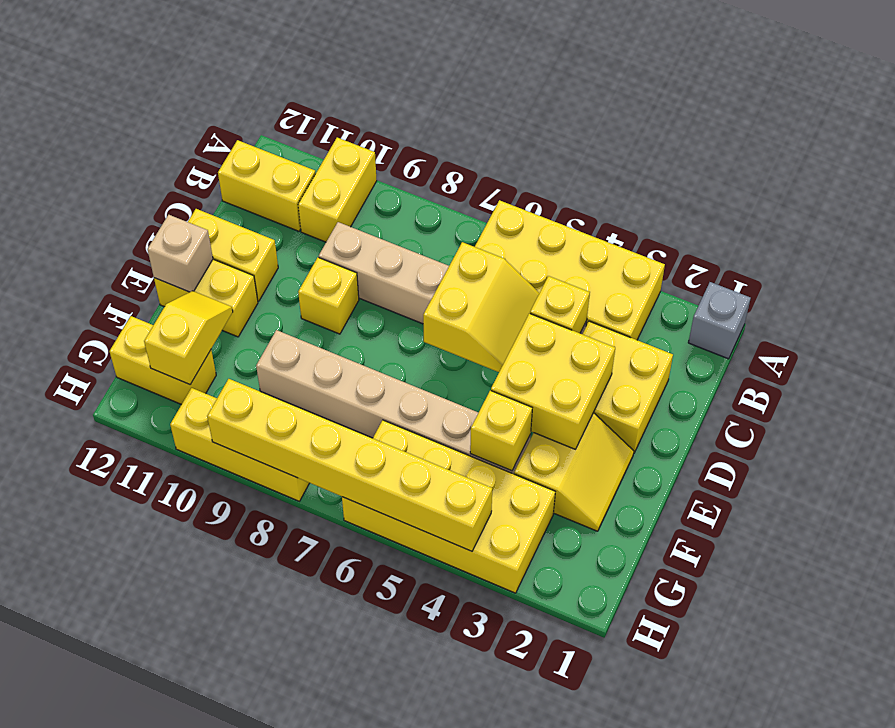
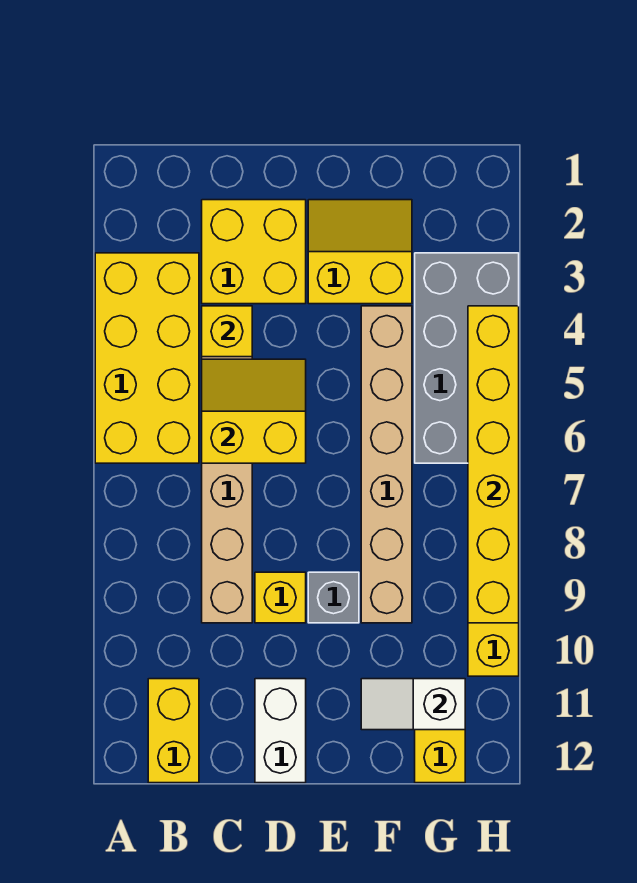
grey 1x1 brick [688,282,751,359] -> grey 1x1 brick moved to [308,572,359,623]
yellow 1x2 brick [298,138,377,242] -> none
yellow 2x2 brick [491,313,615,449] -> none
yellow 1x2 brick [188,209,278,301] -> white 1x2 brick [255,679,306,783]
yellow 1x2 brick [154,259,258,337] -> none
tan 1x1 brick [147,215,213,292] -> none
yellow 1x1 brick [470,390,532,471] -> none
yellow 1x2 slope [144,291,233,385] -> white 1x2 slope [361,679,465,730]
yellow 2x4 brick [342,420,555,593] -> grey 2x4 brick [415,253,519,463]

